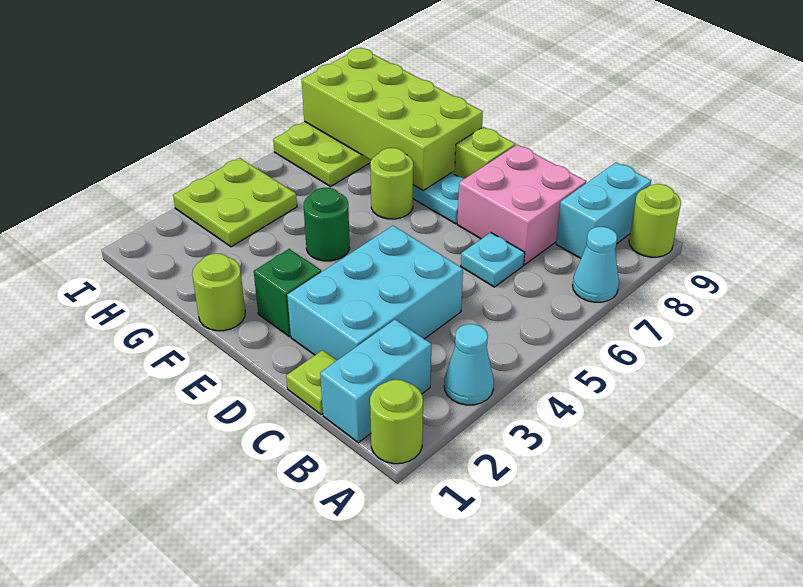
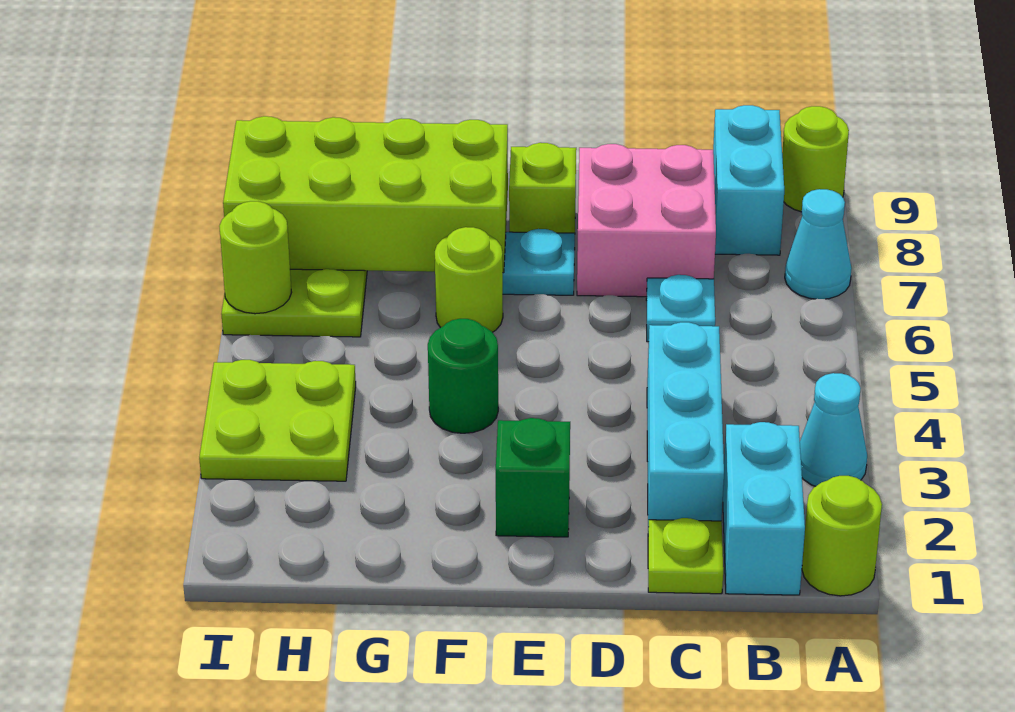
cyan 2x3 brick [287,226,463,360] -> cyan 1x3 brick [647,322,724,527]
lime 1x1 round brick [192,254,245,331] -> lime 1x1 round brick moved to [219,201,292,314]

